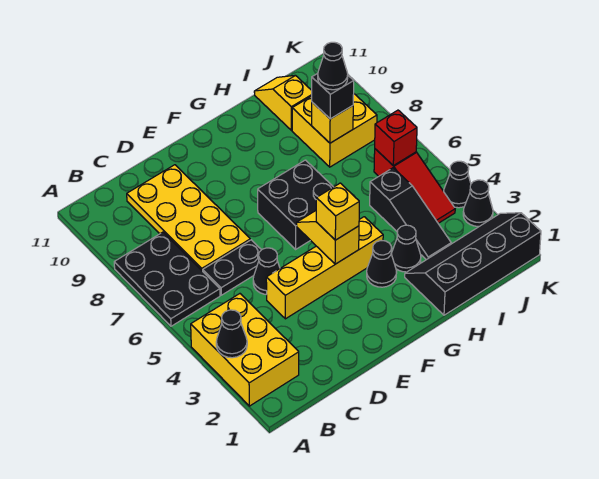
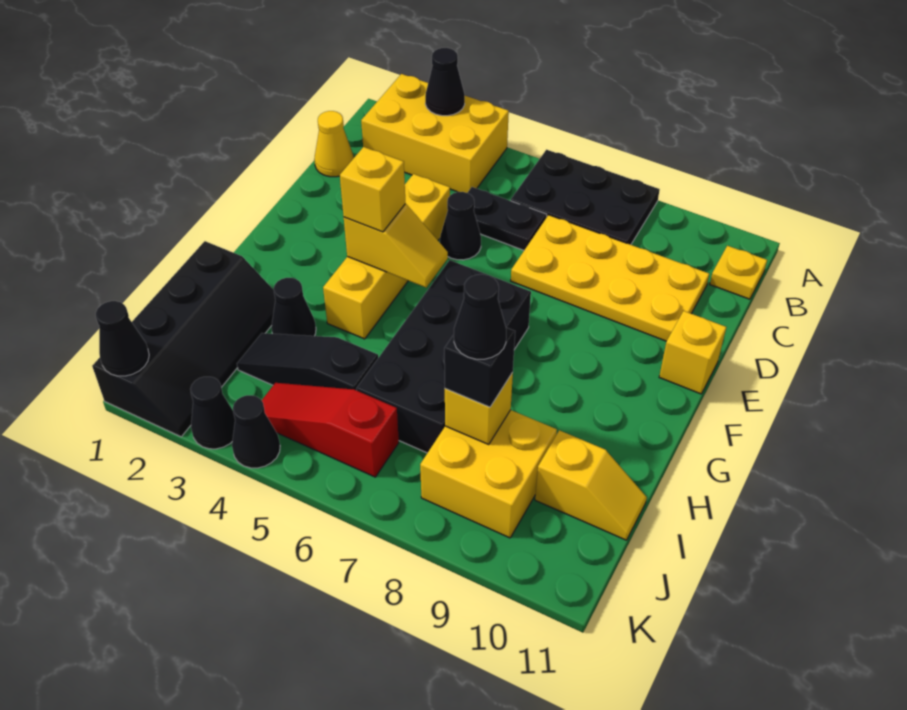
none -> yellow 1x1 plate [710,246,767,299]
none -> yellow 1x1 cone [314,111,354,177]
black 1x2 plate [203,240,261,295] -> black 1x2 plate turned to [467,187,547,250]
none -> yellow 1x1 brick [659,311,726,394]
black 2x2 brick [258,160,333,249] -> black 2x4 brick [356,260,531,453]
black 1x1 cone [367,241,397,287] -> black 1x1 cone moved to [96,301,149,376]
red 1x1 brick [375,110,417,166] -> none

